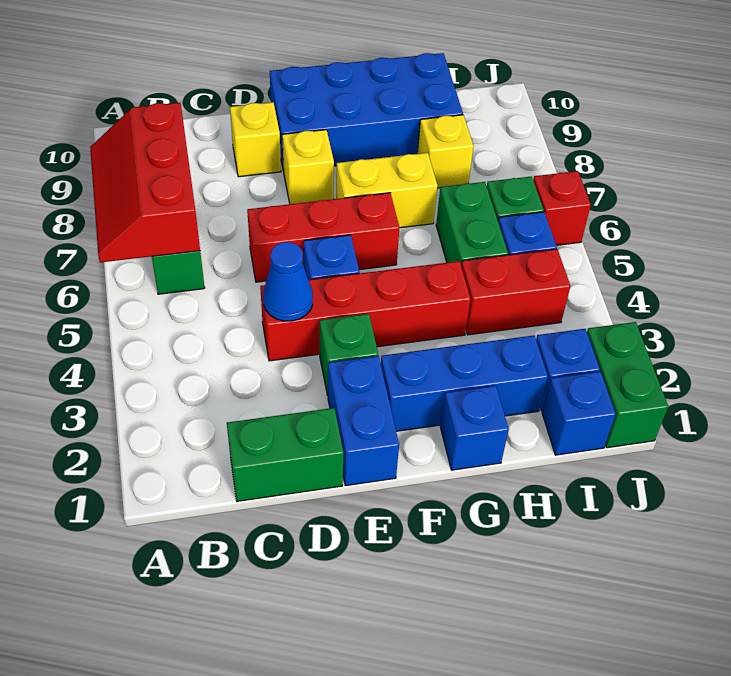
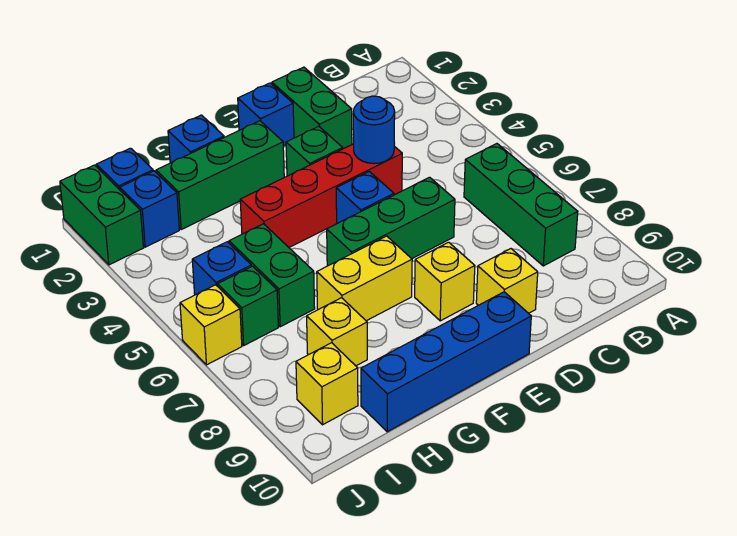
red 2x3 slope [90,103,200,263] -> none
green 1x2 brick [227,408,343,501] -> green 1x2 brick turned to [272,67,352,149]
blue 1x1 cone [263,242,313,321] -> blue 1x1 round brick [353,96,395,164]
red 1x3 brick [247,193,400,282] -> green 1x3 brick [327,177,455,266]
blue 1x2 brick [328,356,399,486] -> blue 1x1 brick [238,83,294,146]
blue 2x4 brick [270,53,463,171] -> blue 1x4 brick [361,292,531,432]
blue 1x3 brick [381,335,548,431] -> green 1x3 brick [156,121,284,230]
red 1x2 brick [461,249,570,335] -> none
none -> yellow 1x1 brick [296,343,358,425]
red 1x1 brick [533,171,591,245] -> yellow 1x1 brick [180,285,242,365]

